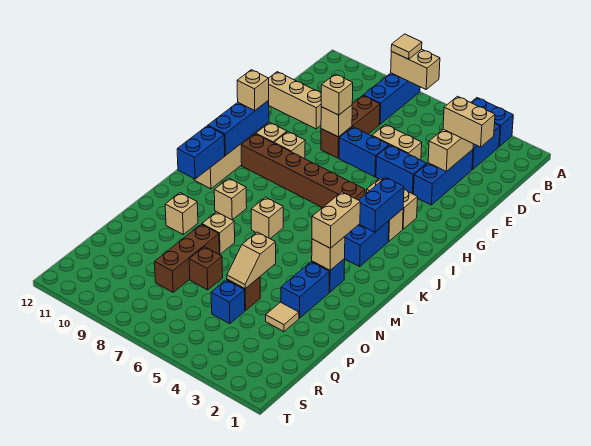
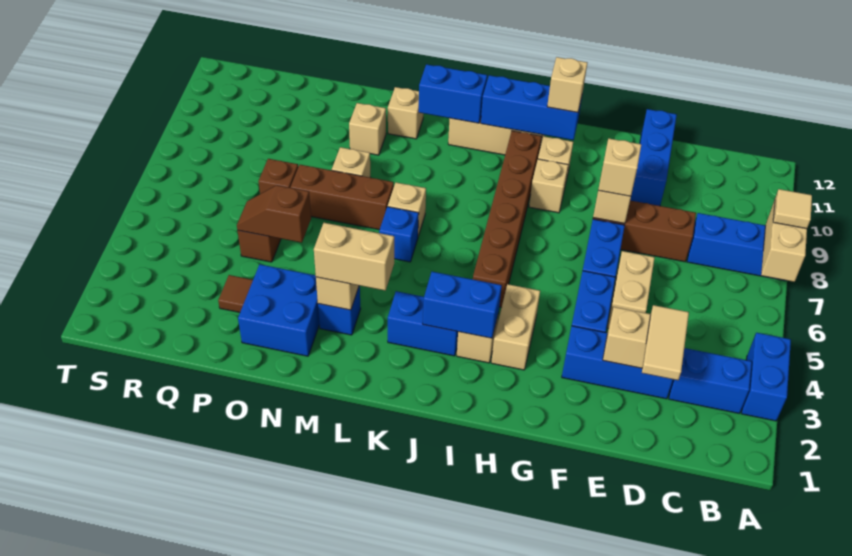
tan 1x2 brick [443,96,495,147] -> tan 1x2 tile [642,305,689,380]
tan 1x3 brick [269,72,321,129] -> blue 1x3 brick [630,109,677,206]
tan 1x1 brick [214,178,247,220] -> tan 1x1 brick moved to [388,87,423,139]
blue 1x2 brick [281,262,330,318] -> blue 2x2 brick [238,264,319,356]
tan 1x2 slope [227,232,276,289] -> brown 1x2 slope [237,185,311,243]
brown 1x3 brick [155,224,219,292] -> brown 1x3 brick moved to [290,165,394,230]
tan 1x1 tile [266,302,299,331] -> brown 1x1 tile [218,275,253,312]
blue 1x1 brick [211,280,245,324] -> blue 1x1 brick moved to [379,207,419,262]

